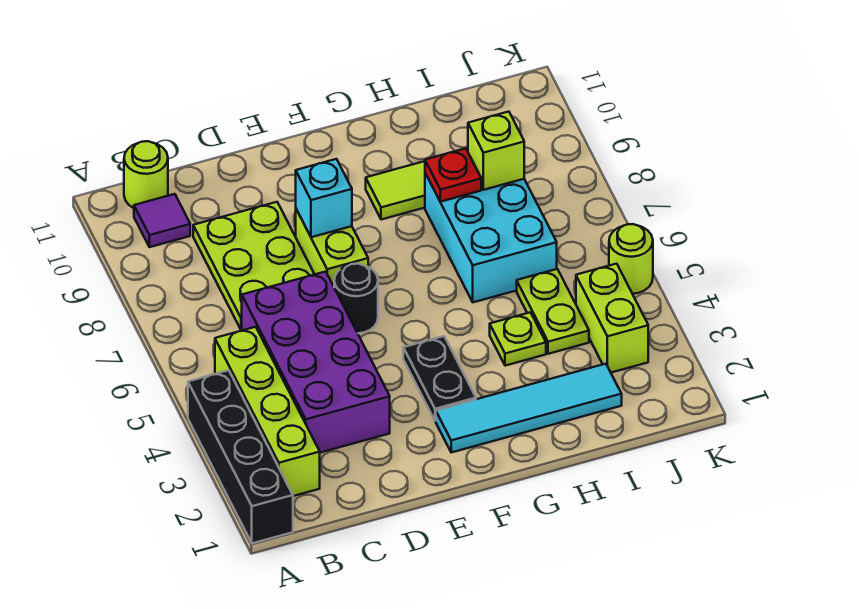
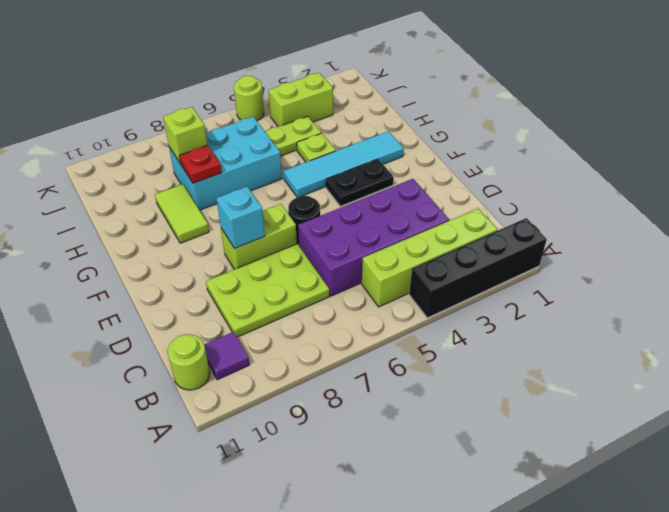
cyan 1x4 tile [436,364,622,452] -> cyan 1x4 tile turned to [283,131,404,197]

